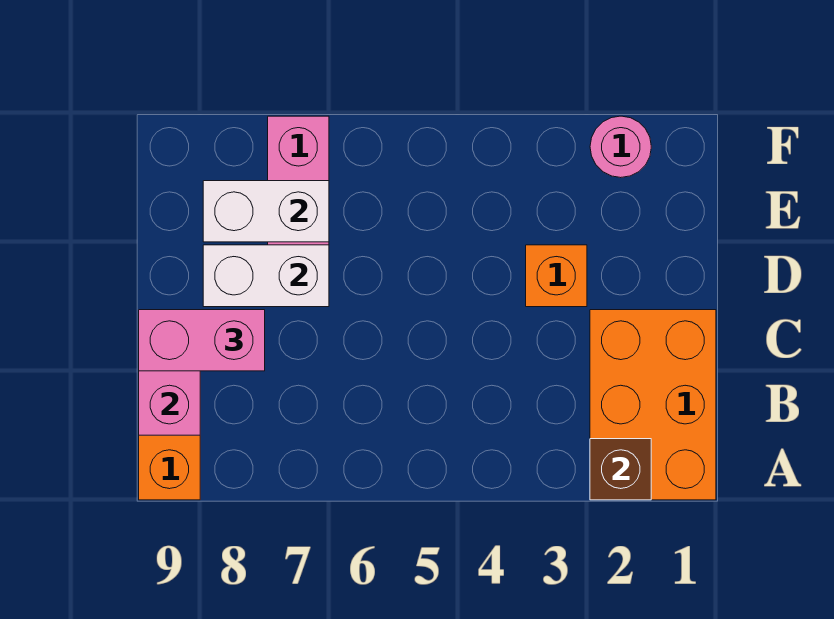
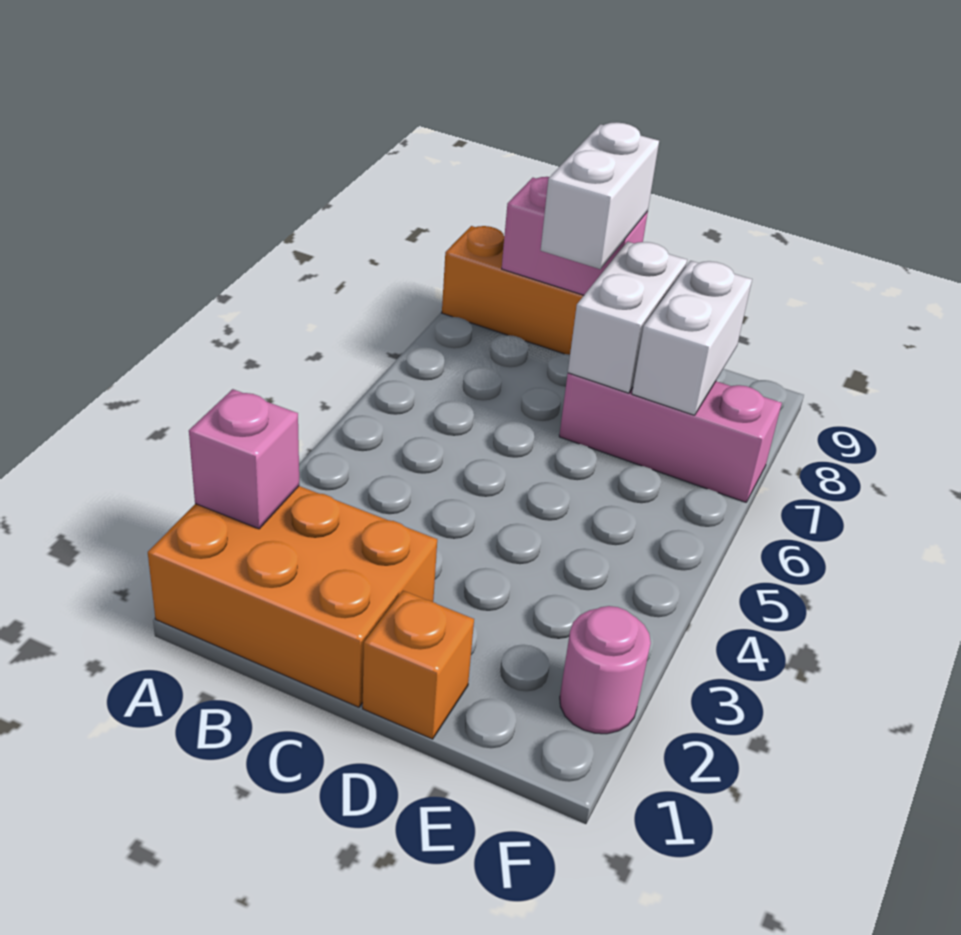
brown 1x1 brick [590,439,651,500] -> pink 1x1 brick [189,389,299,529]
pink 1x2 brick [139,310,265,371] -> white 1x2 brick [541,122,659,269]
orange 1x1 brick [526,245,587,307] -> orange 1x1 brick moved to [363,591,474,739]

